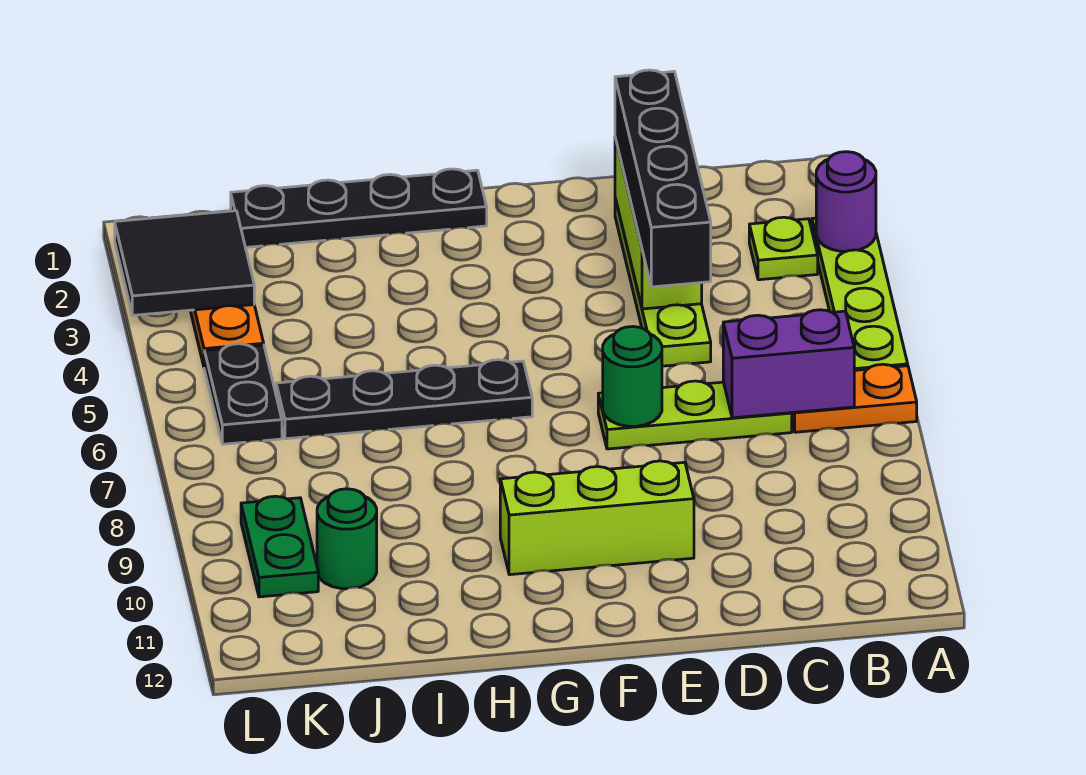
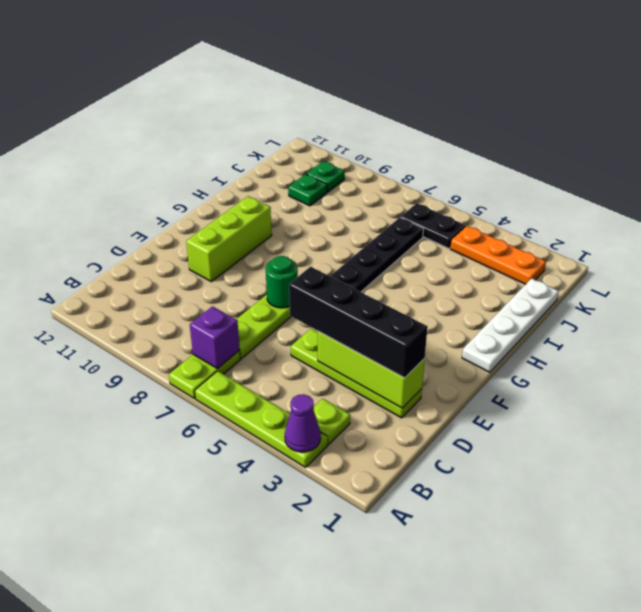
purple 1x1 round brick [816,152,876,251] -> purple 1x1 cone [285,394,321,452]
orange 1x2 plate [792,364,917,432] -> lime 1x2 plate [169,351,240,399]
purple 1x2 brick [723,310,854,418] -> purple 1x1 brick [190,306,240,369]
black 1x4 plate [231,169,487,247] -> white 1x4 plate [462,278,559,372]
green 1x1 round brick [317,489,377,589] -> green 1x1 plate [288,174,327,206]
black 2x2 tile [115,211,254,315] -> none
green 1x2 plate [241,496,318,597] -> green 1x1 plate [306,161,345,192]

